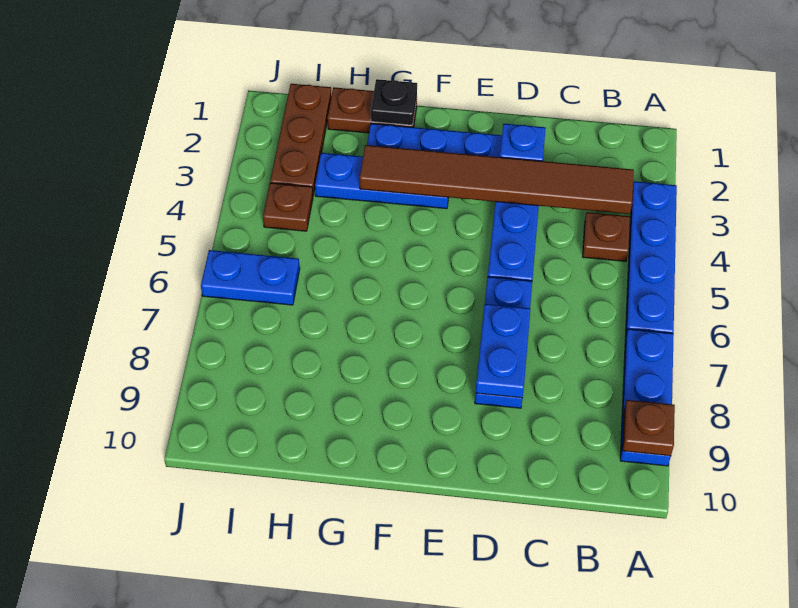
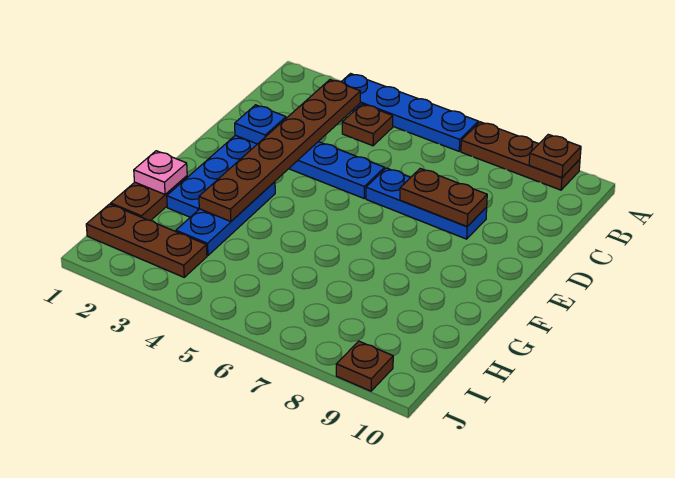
blue 1x3 plate [620,329,674,466] -> brown 1x3 plate [461,122,580,190]
brown 1x6 tile [360,145,634,214] -> brown 1x6 plate [199,80,360,222]
blue 1x2 plate [476,304,530,398] -> brown 1x2 plate [400,168,487,226]
black 1x1 plate [371,79,417,125] -> pink 1x1 plate [134,151,187,194]
brown 1x1 plate [263,183,313,231] -> brown 1x1 plate moved to [336,341,393,391]
blue 1x2 plate [201,250,300,305] -> none

